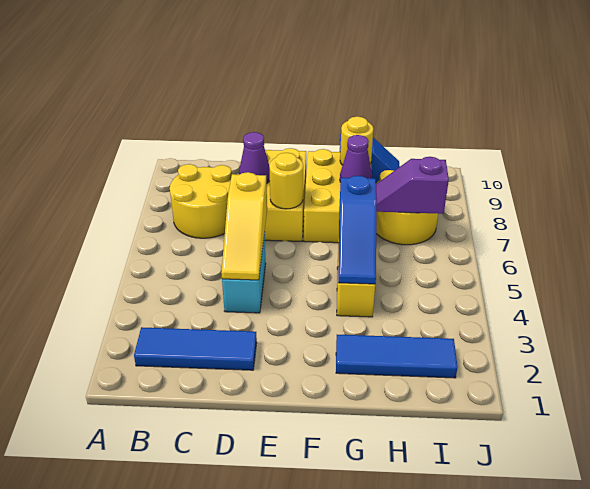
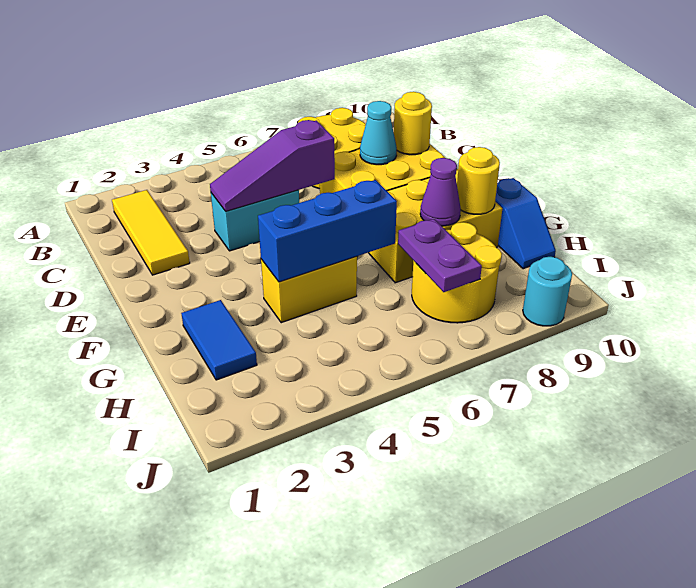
blue 1x3 tile [134,327,257,370] -> yellow 1x3 tile [112,190,190,275]
yellow 1x3 slope [221,172,267,280] -> purple 1x3 slope [210,120,335,211]
purple 1x1 cone [239,132,270,183] -> cyan 1x1 cone [360,101,397,165]
yellow 1x1 round brick [269,153,303,209] -> yellow 1x1 round brick moved to [394,92,432,155]
blue 1x3 tile [336,335,458,378] -> blue 1x2 tile [181,300,257,380]
blue 1x3 slope [338,176,376,284] -> blue 1x3 brick [258,180,397,282]
purple 1x2 slope [376,157,449,214] -> purple 1x2 plate [398,219,482,292]
none -> cyan 1x1 round brick [523,257,572,326]

